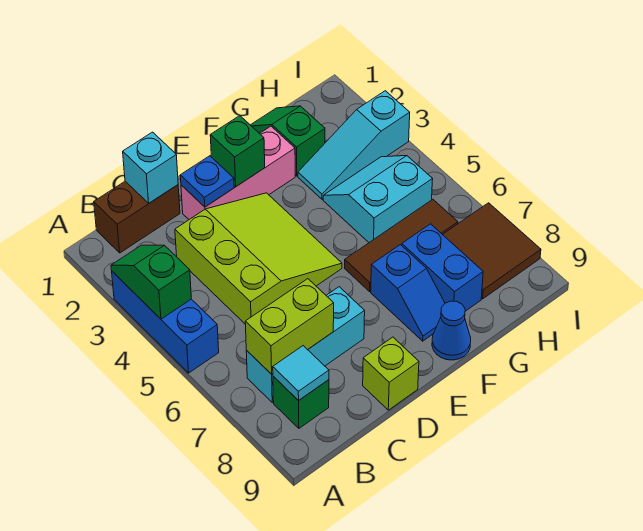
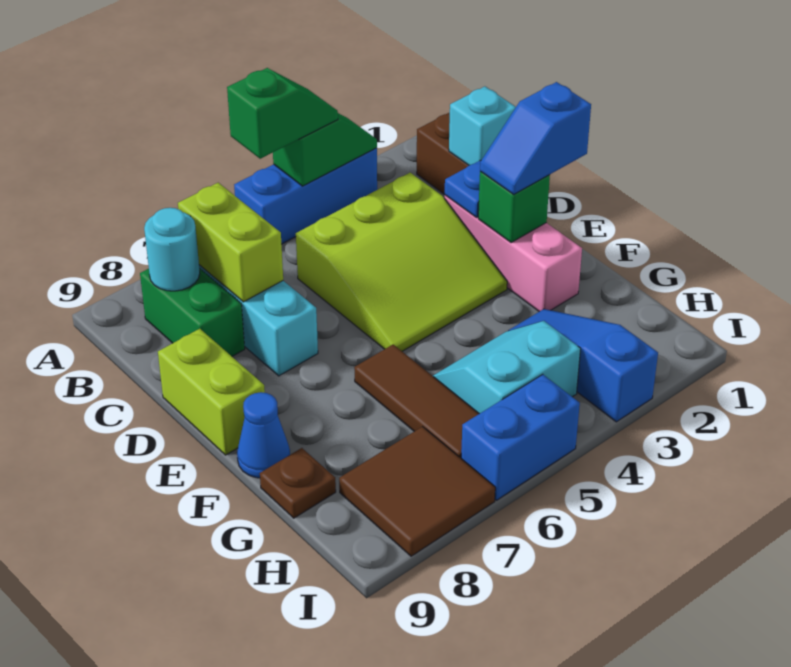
green 1x1 brick [273,376,329,428] -> green 1x2 brick [140,268,245,356]
cyan 1x1 tile [273,346,329,401] -> cyan 1x1 round brick [144,208,200,291]
lime 1x1 brick [363,337,419,410] -> lime 1x2 brick [158,329,265,455]
blue 1x2 slope [371,245,445,341] -> blue 1x2 slope moved to [480,82,591,195]
green 1x2 slope [251,106,325,176] -> green 1x2 slope moved to [227,68,338,159]
cyan 1x3 slope [298,91,410,199] -> blue 1x3 slope [508,309,658,422]
cyan 2x2 slope [323,156,433,242] -> cyan 2x2 slope turned to [433,321,581,414]
blue 1x2 brick [402,224,483,311] -> blue 1x2 brick moved to [461,374,580,500]
none -> brown 1x1 plate [260,448,336,518]

